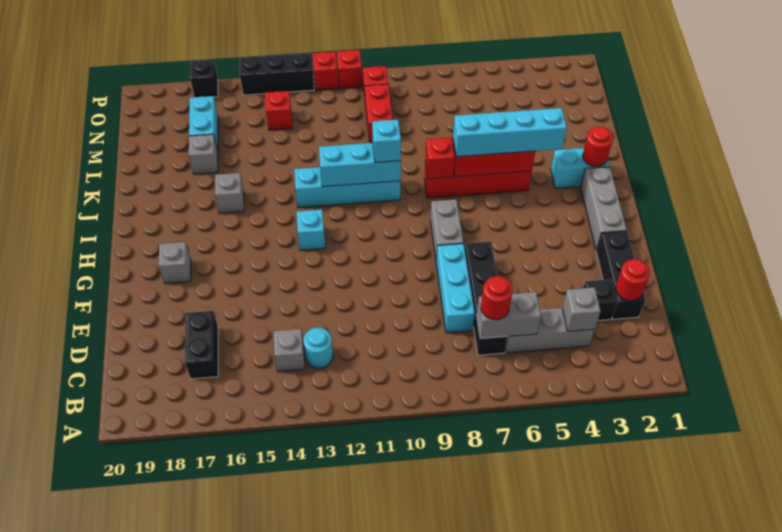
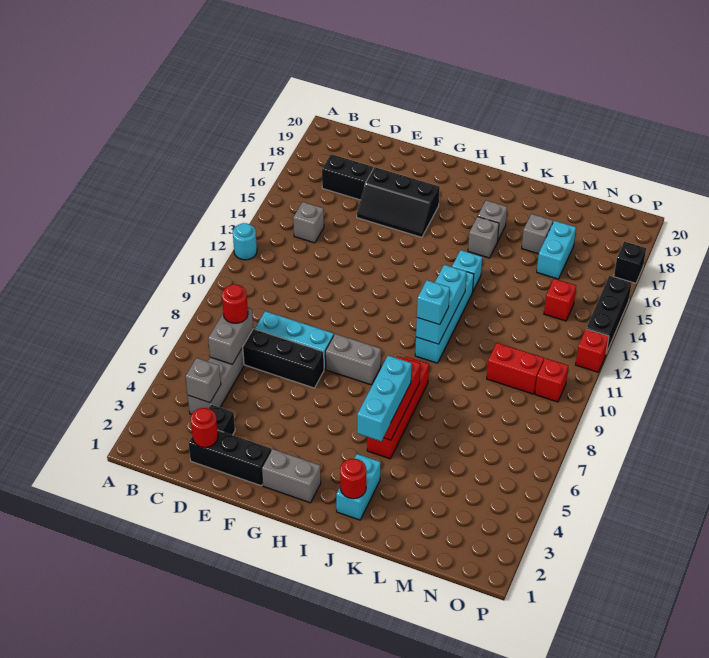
cyan 1x1 round brick [303,328,333,368] -> cyan 1x1 round brick moved to [233,223,257,260]
none -> black 2x3 slope [357,167,440,237]
grey 1x3 brick [581,167,627,250] -> grey 1x2 brick [262,449,321,503]
grey 1x1 brick [158,242,191,284] -> grey 1x1 brick moved to [478,200,507,240]
cyan 1x1 brick [297,209,325,251] -> cyan 1x1 brick moved to [452,250,482,291]
cyan 1x4 brick [453,108,567,157] -> cyan 1x3 brick [357,356,412,441]
red 1x1 brick [425,137,455,179] -> none
cyan 1x2 brick [189,96,218,151] -> cyan 1x2 brick turned to [537,221,576,279]
red 1x1 brick [337,50,362,89] -> none

